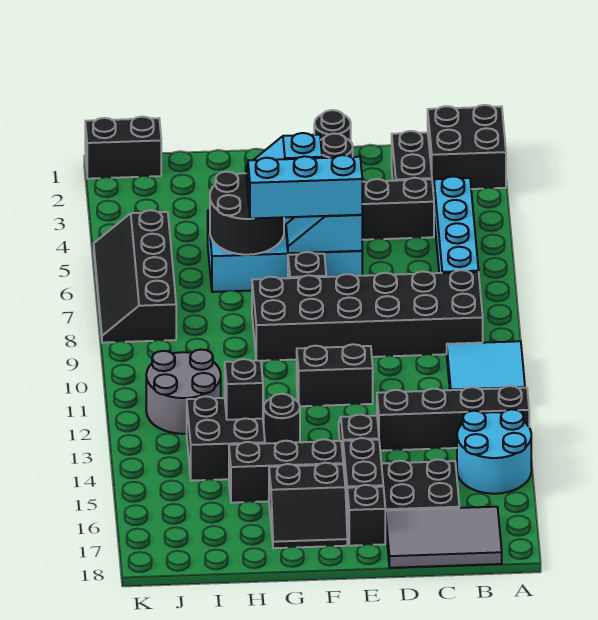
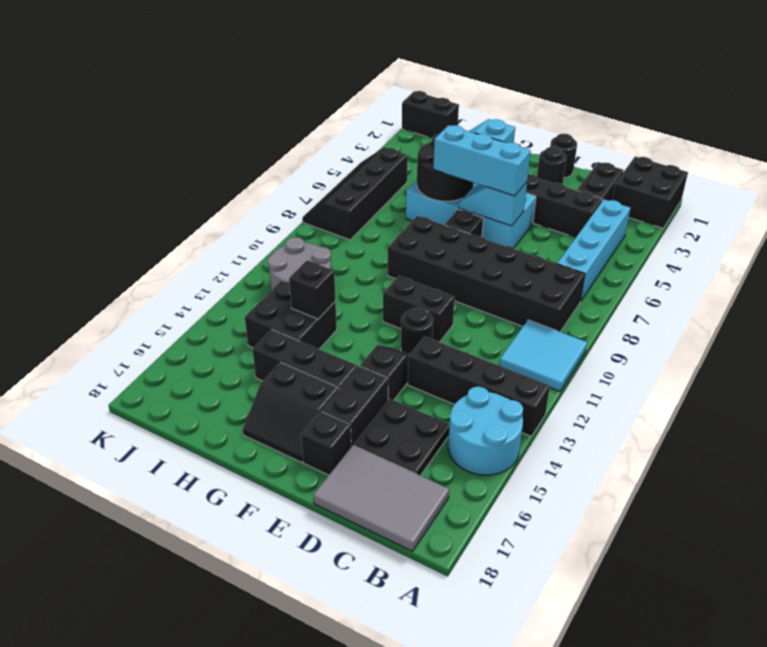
black 1x1 round brick [264,394,300,443] -> black 1x1 round brick moved to [401,308,433,354]

